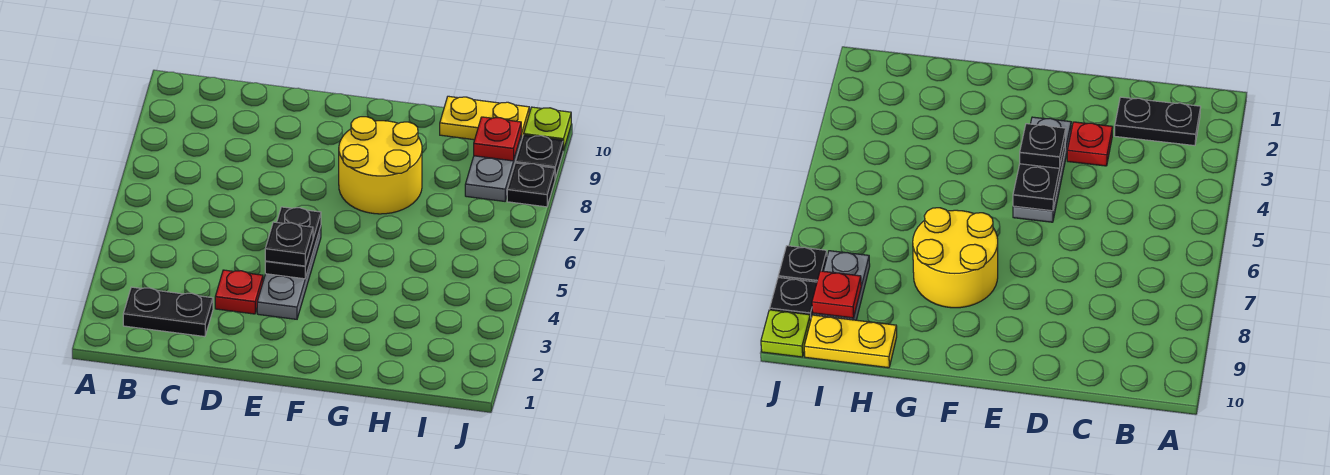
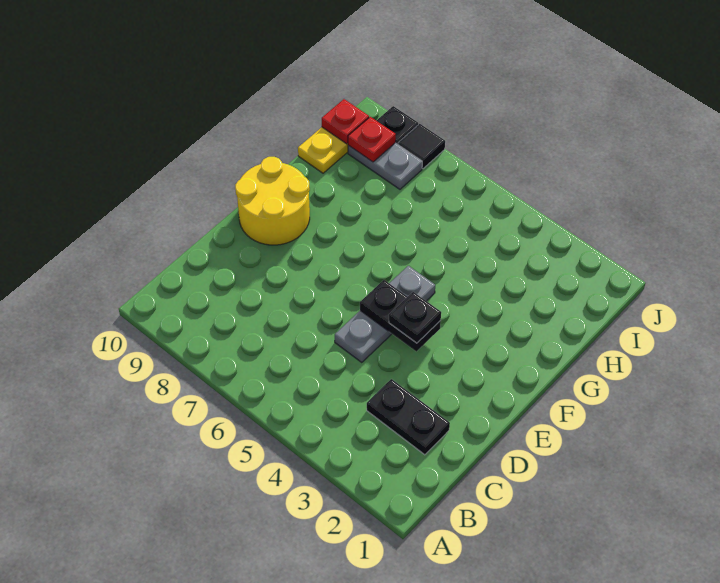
black 1x2 plate [123,287,213,337] -> black 1x2 plate turned to [367,379,450,455]
red 1x1 plate [215,270,263,314] -> red 1x1 plate moved to [322,99,369,144]
grey 1x3 plate [257,227,321,319] -> grey 1x3 plate turned to [335,266,435,363]
yellow 2x2 round brick [339,117,422,214] -> yellow 2x2 round brick moved to [235,157,310,245]
black 1x1 plate [507,163,555,207] -> black 1x1 tile [398,124,445,169]
lime 1x1 plate [524,107,571,151] -> none

